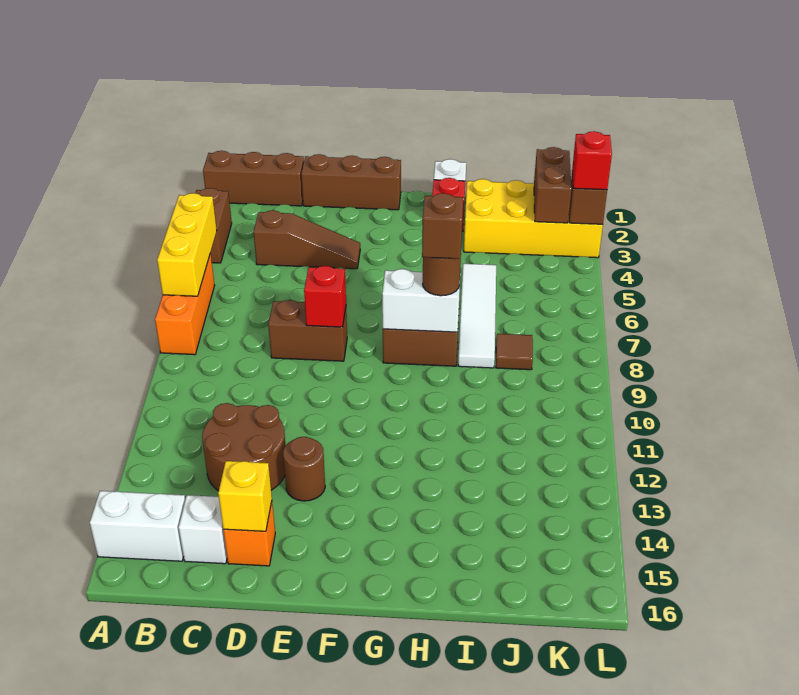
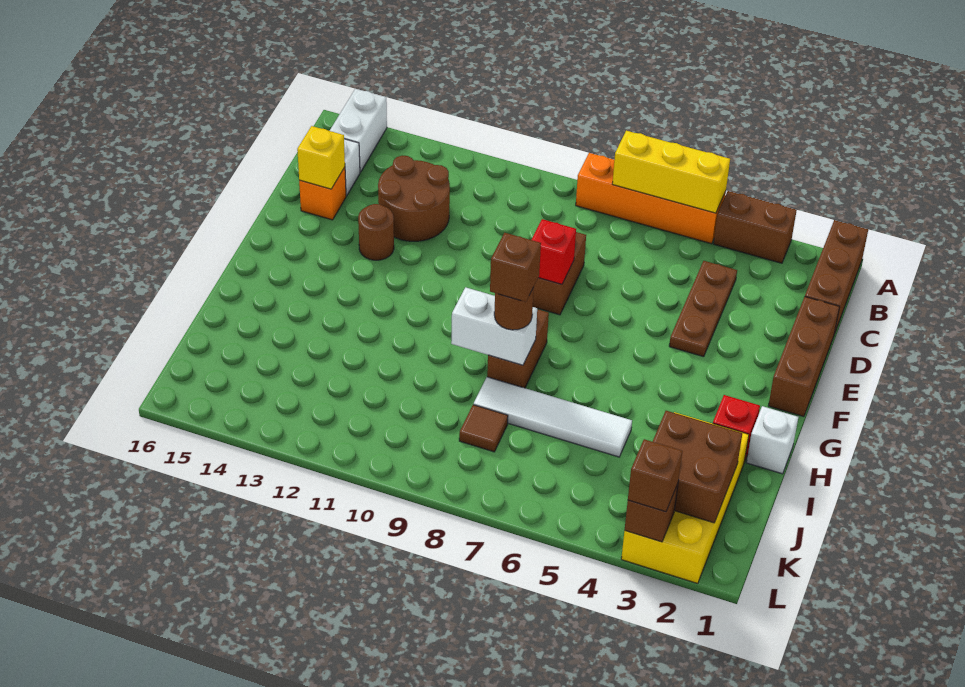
orange 1x3 brick [155,253,215,355] -> orange 1x4 brick [576,153,726,244]
brown 1x3 slope [254,210,360,269] -> brown 1x3 plate [669,261,737,357]
white 1x2 brick [382,269,460,332] -> white 1x2 brick turned to [451,287,537,365]
brown 1x2 brick [534,147,572,223] -> brown 2x2 brick [653,411,742,523]
red 1x1 brick [572,131,612,190] -> brown 1x1 brick [628,439,682,512]

